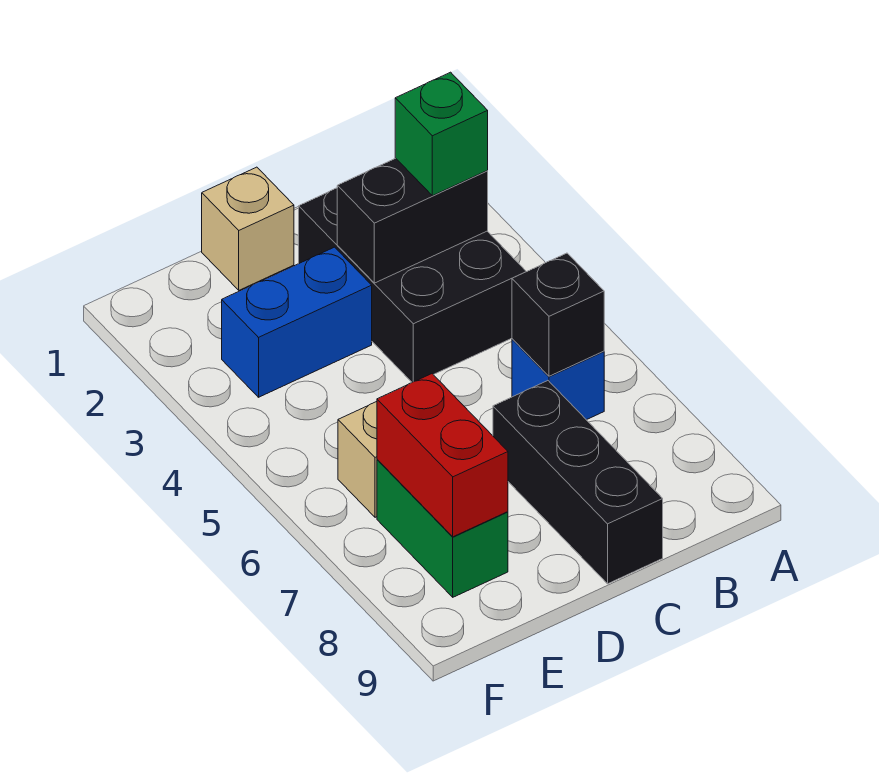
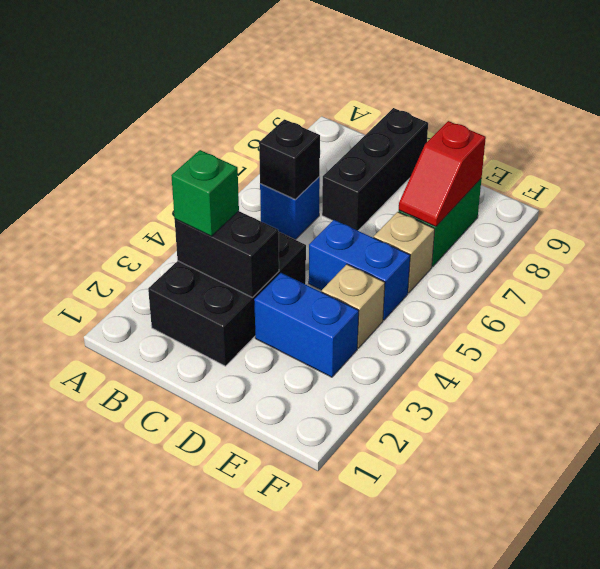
tan 1x1 brick [202,167,294,290] -> tan 1x1 brick moved to [322,264,385,348]
none -> blue 1x2 brick [309,220,410,320]
red 1x2 brick [377,374,508,537] -> red 1x2 slope [399,121,486,227]

